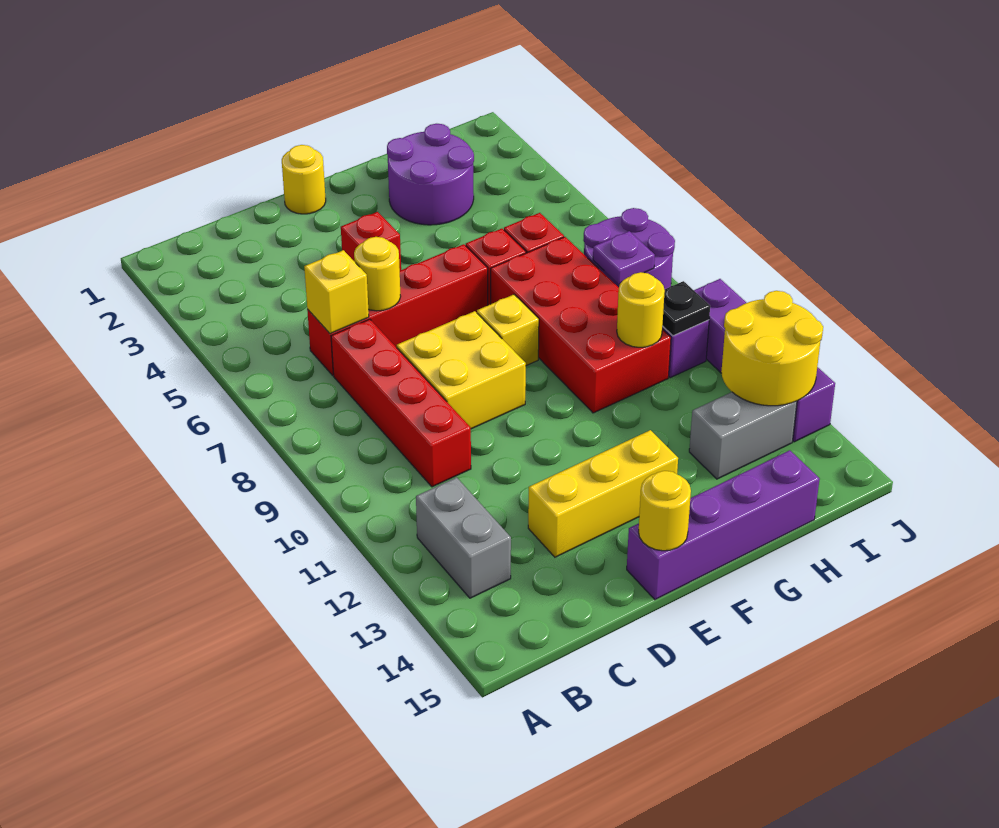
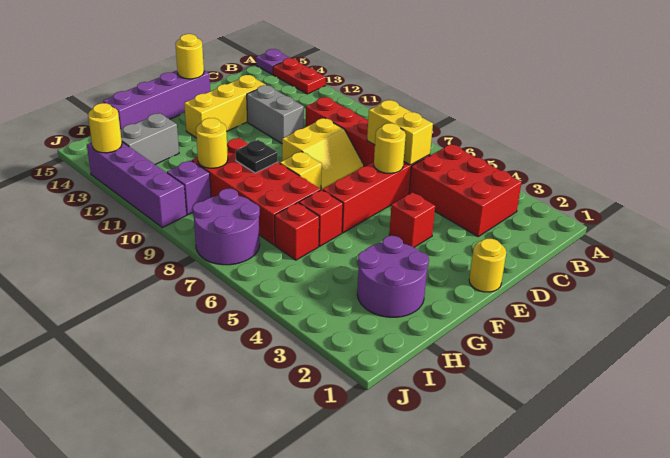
none -> red 1x2 plate [273,58,326,94]
none -> red 2x3 brick [409,144,522,236]
grey 1x2 brick [416,477,511,598] -> grey 1x2 brick moved to [247,85,304,143]
yellow 1x1 brick [304,250,369,334] -> yellow 1x2 brick [367,100,433,165]
yellow 2x2 brick [397,311,526,429] -> yellow 2x2 slope [282,118,364,190]
purple 1x1 plate [593,231,655,284] -> purple 1x1 plate moved to [256,49,290,74]
black 1x1 plate [662,281,710,336] -> black 1x1 plate moved to [236,140,278,173]
yellow 2x2 round brick [721,291,823,406] -> yellow 1x1 round brick [88,103,122,153]

